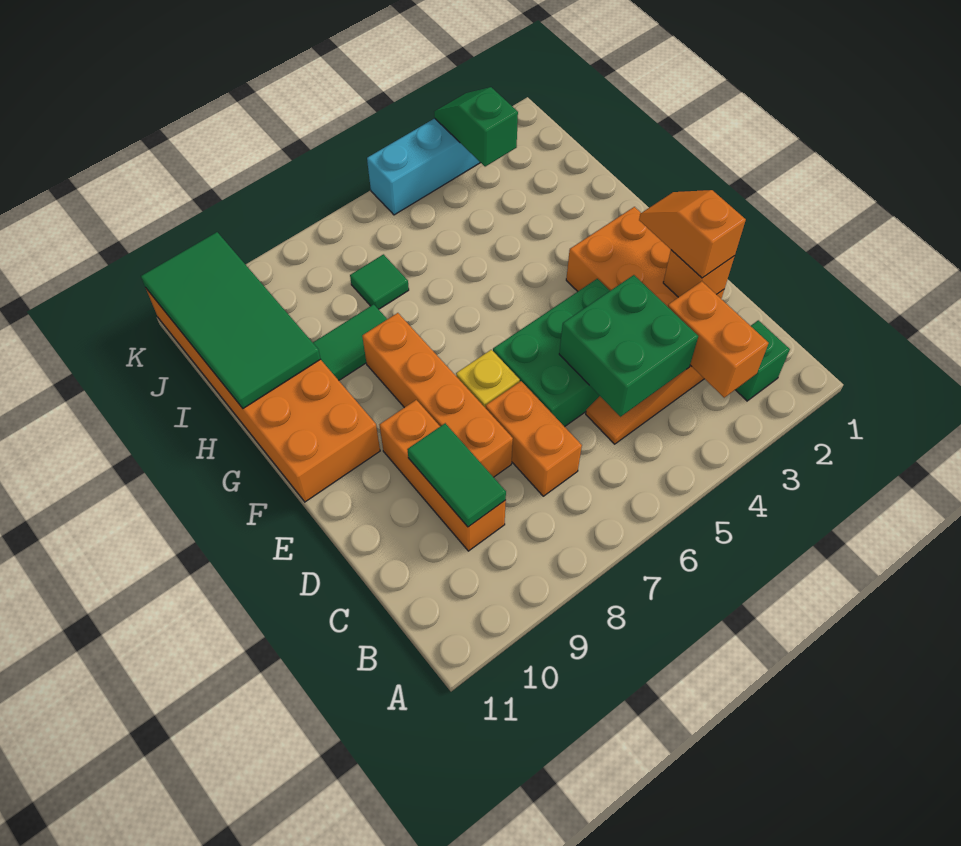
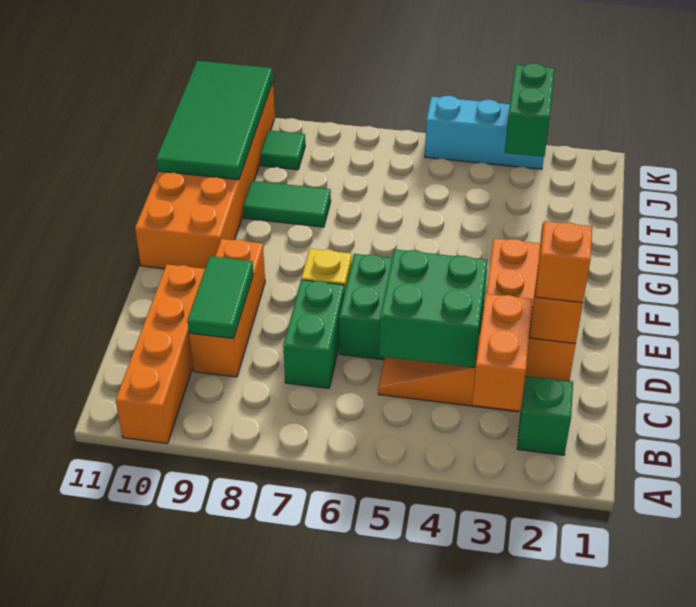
orange 1x2 brick [486,381,582,496] -> green 1x2 brick [283,280,344,388]
orange 1x4 brick [362,313,513,477] -> orange 1x4 brick moved to [116,264,205,444]
green 1x1 tile [350,254,409,309] -> green 1x1 tile moved to [260,130,305,170]
green 1x2 slope [434,87,518,167] -> green 1x2 brick [505,63,555,157]

